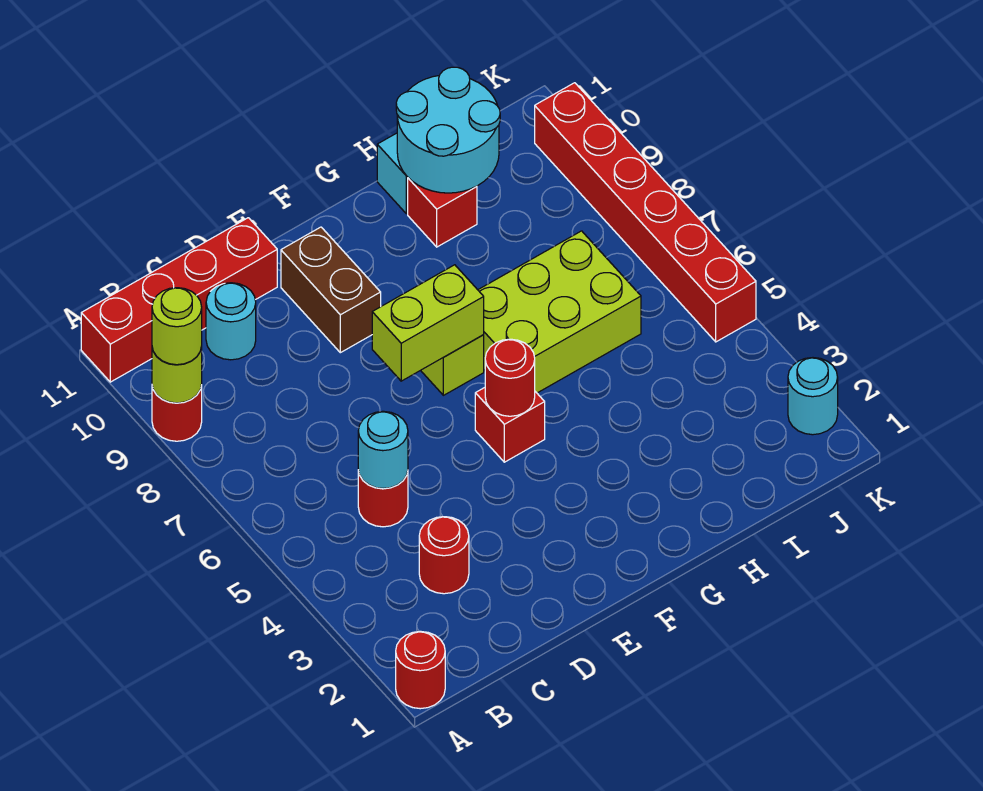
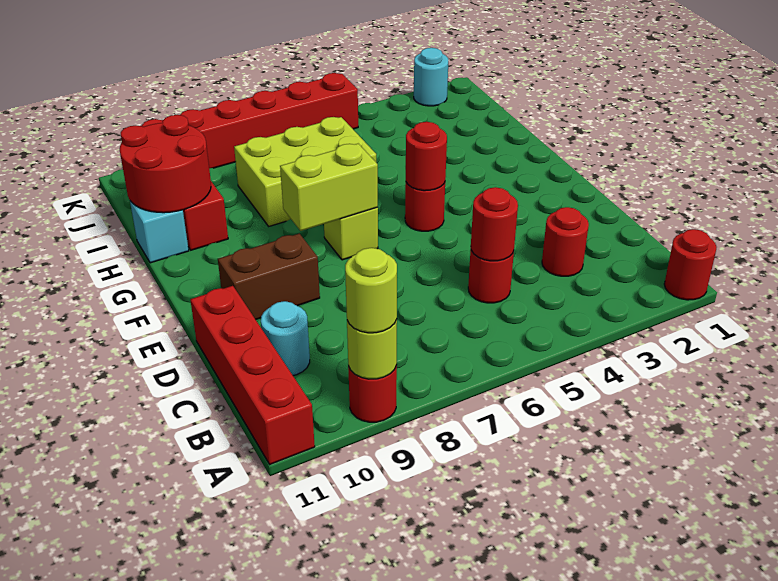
cyan 1x1 round brick [358,411,408,488] -> red 1x1 round brick [471,187,518,261]
lime 1x2 brick [372,265,484,381] -> lime 1x2 brick turned to [280,144,378,231]
red 1x1 brick [475,388,545,462] -> red 1x1 round brick [405,182,445,231]
lime 2x3 brick [478,231,641,393] -> lime 2x3 brick turned to [234,117,376,226]
cyan 2x2 round brick [396,67,500,193] -> red 2x2 round brick [120,115,211,213]

